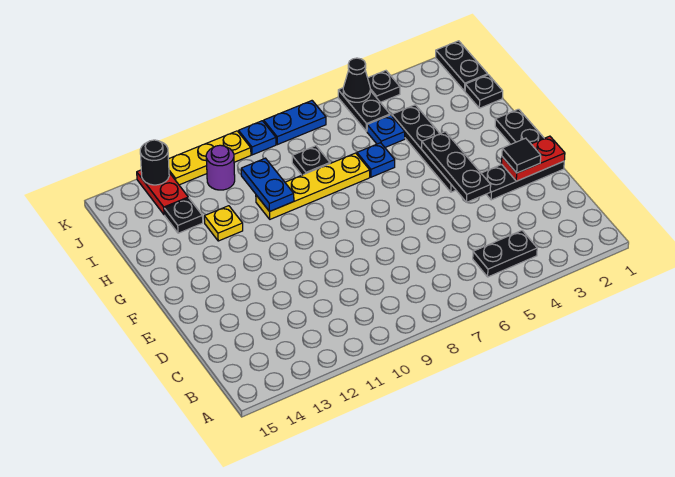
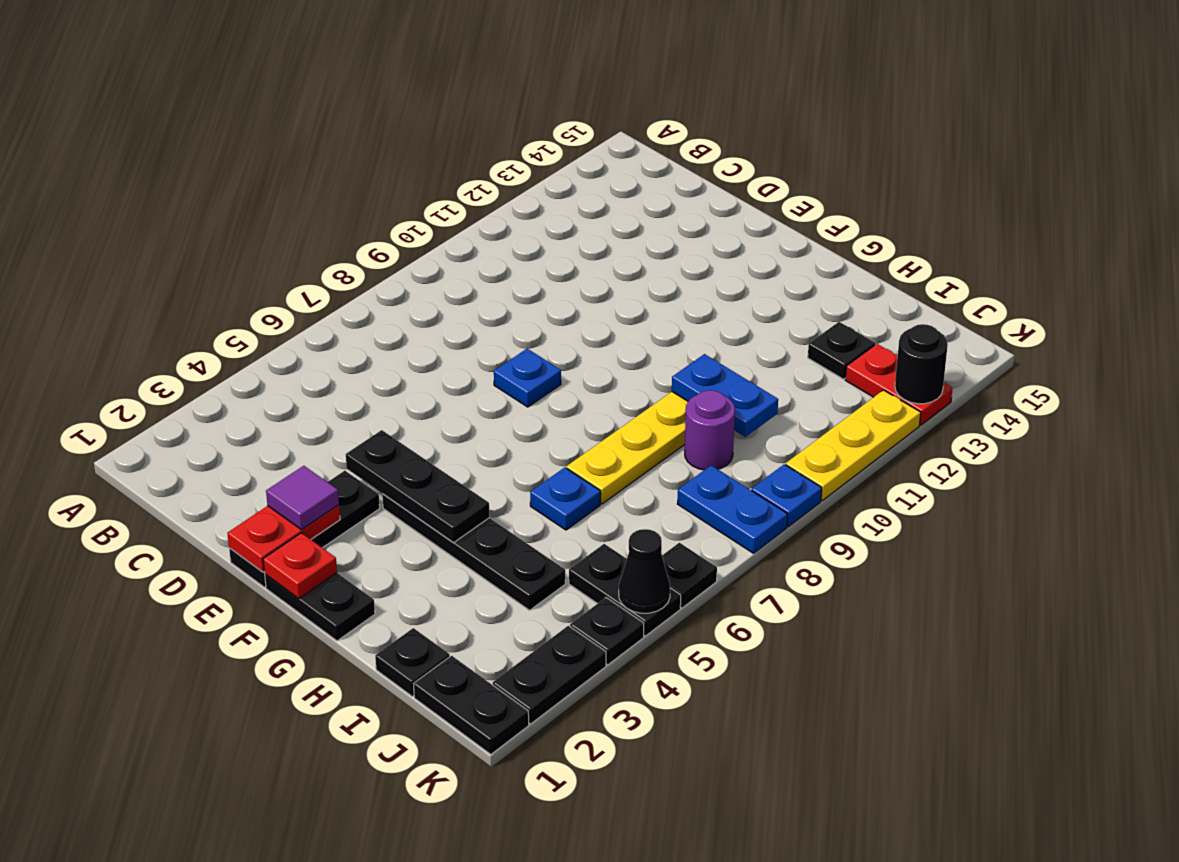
black 1x2 plate [473,231,537,277] -> black 1x2 plate moved to [493,626,606,724]
black 1x1 tile [502,138,541,173] -> purple 1x1 tile [266,466,339,530]
none -> red 1x1 plate [263,533,337,599]
yellow 1x1 plate [204,206,243,241] -> none
blue 1x1 plate [367,115,405,147] -> blue 1x1 plate moved to [494,349,561,407]
black 1x1 plate [292,146,330,175] -> black 1x1 plate moved to [662,543,717,608]
purple 1x1 round brick [206,145,235,190] -> purple 1x1 round brick moved to [685,390,735,470]
blue 1x2 plate [264,101,326,145] -> blue 1x2 plate turned to [677,465,787,553]

